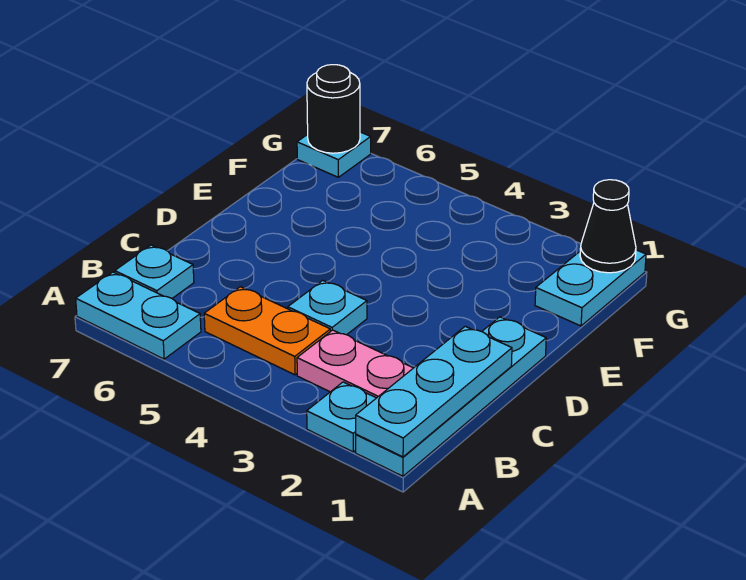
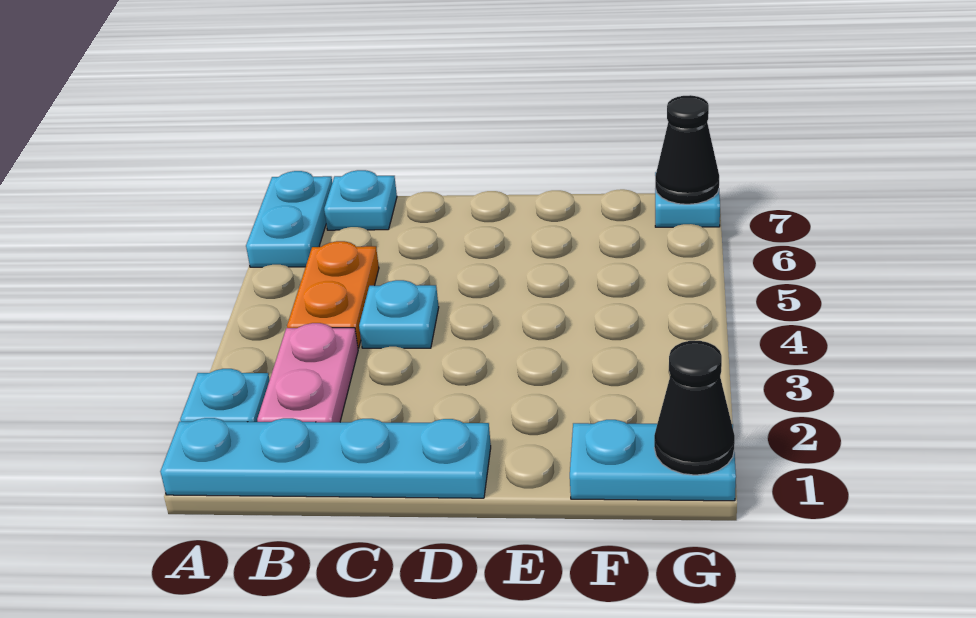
cyan 1x3 plate [356,326,512,457] -> none
black 1x1 round brick [307,65,360,153] -> black 1x1 cone [655,95,719,204]

